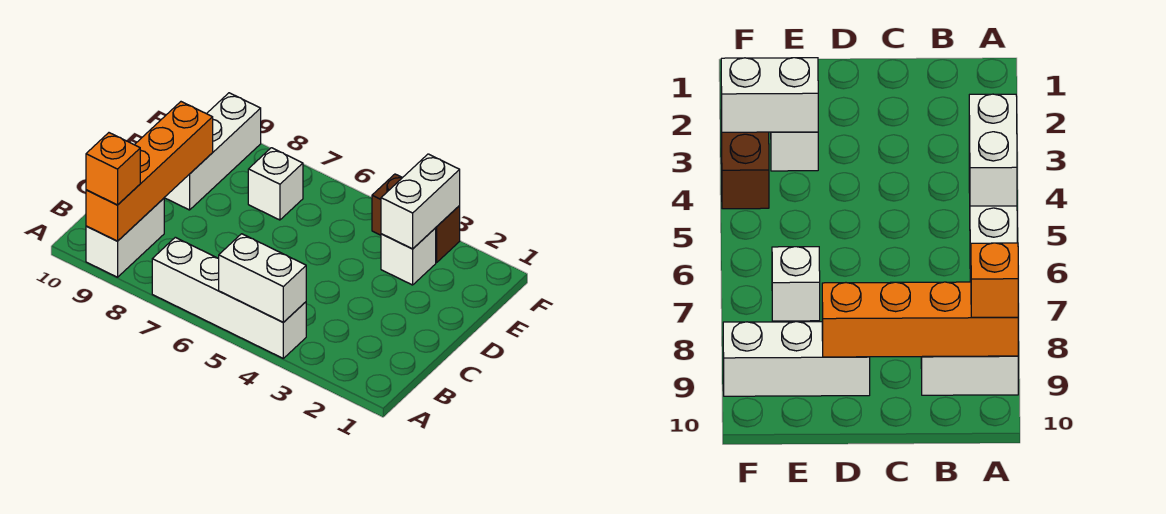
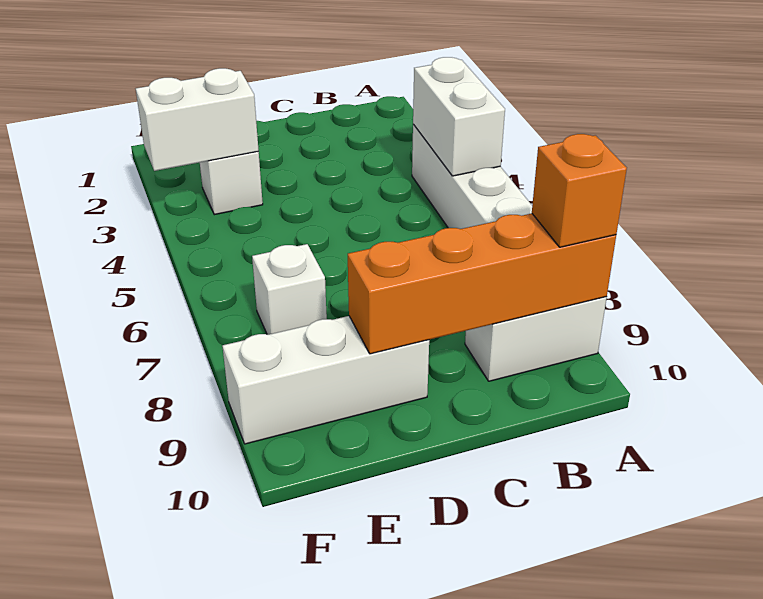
brown 1x2 brick [372,174,460,263] -> none

